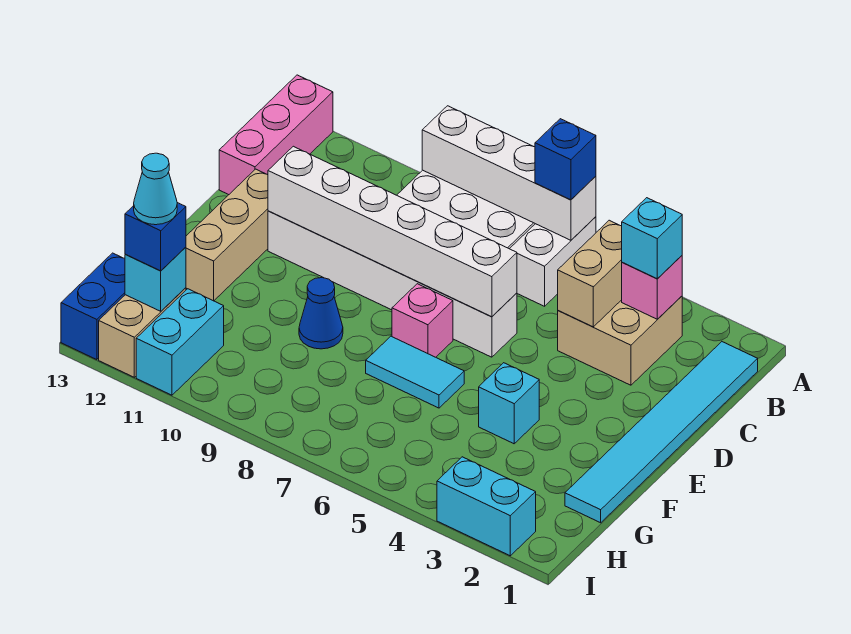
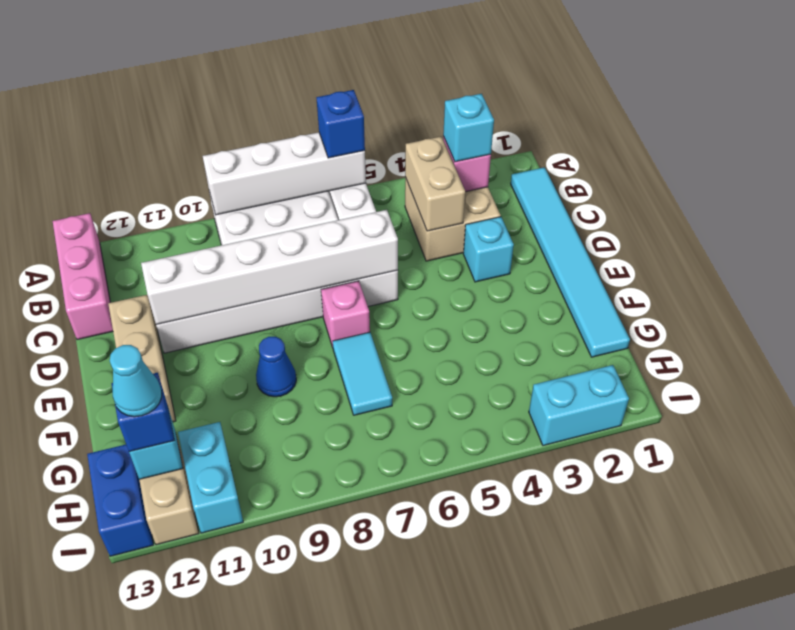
cyan 1x1 brick [479,363,539,444] -> cyan 1x1 brick moved to [463,217,514,282]
cyan 1x2 tile [366,336,464,408] -> cyan 1x2 tile turned to [333,332,392,415]

